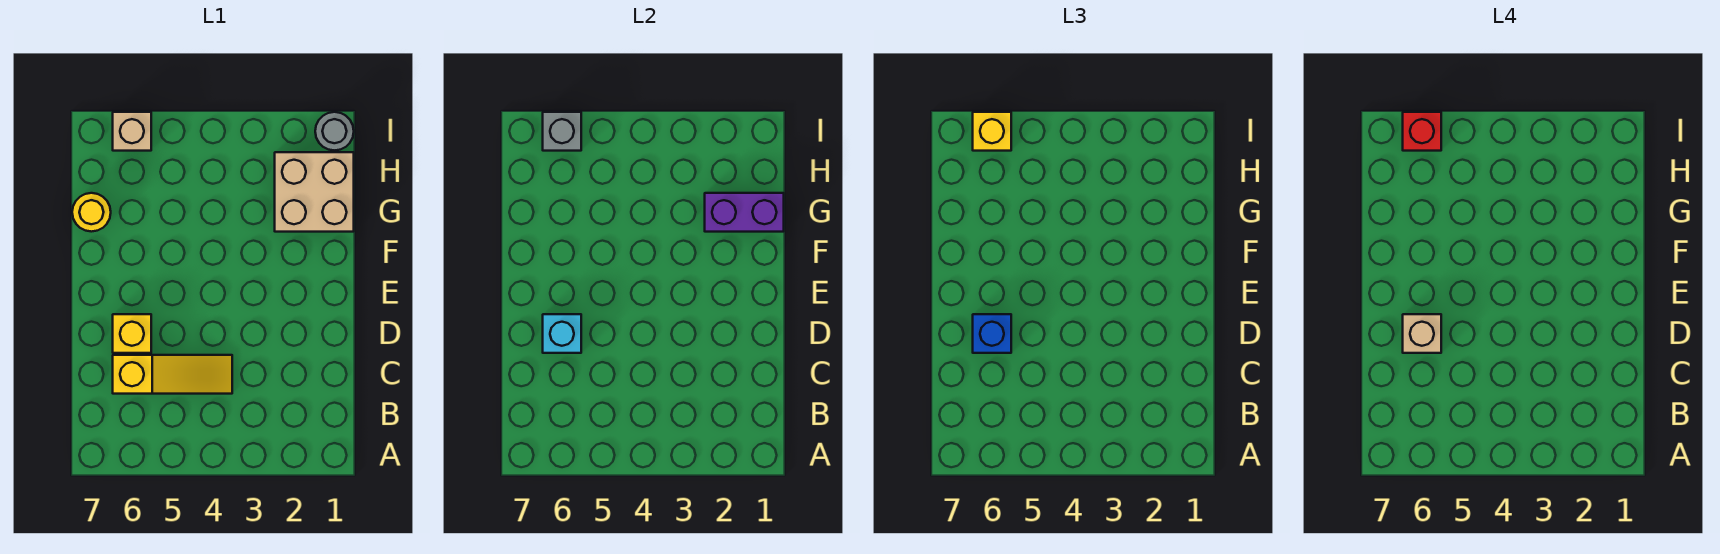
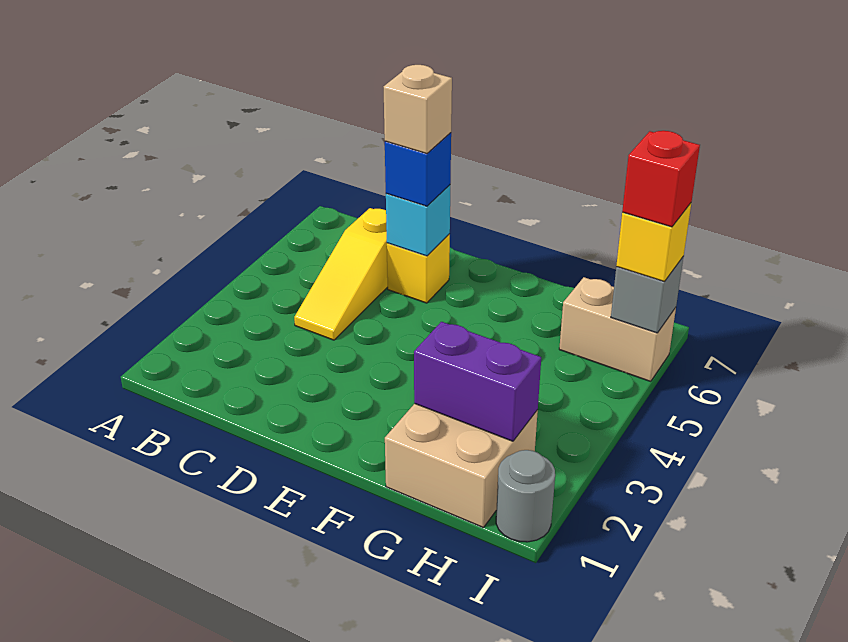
purple 1x2 brick [705,193,784,232] -> purple 1x2 brick turned to [414,322,541,441]
yellow 1x1 round brick [72,193,111,232] -> none
tan 1x1 brick [113,112,151,151] -> tan 1x2 brick [559,277,676,381]

